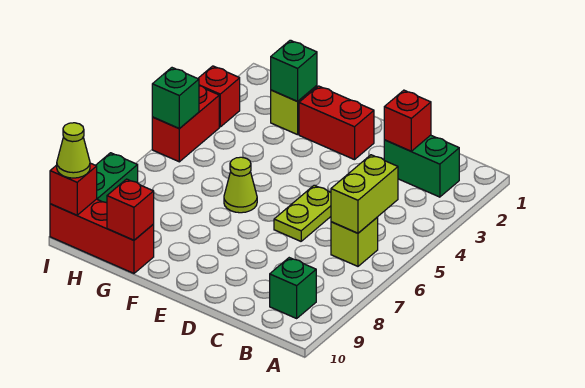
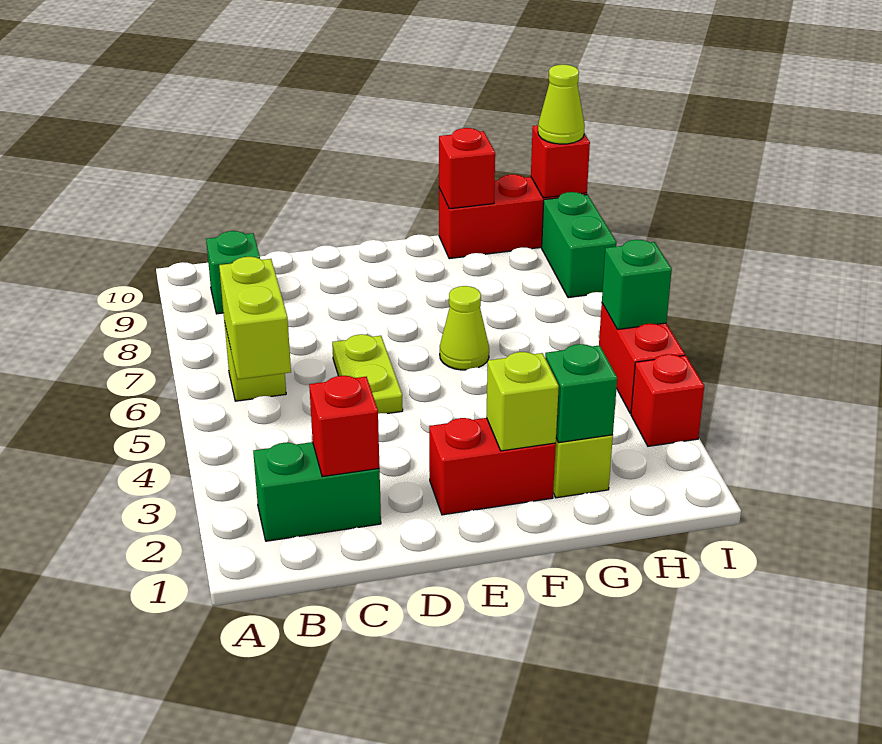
none -> lime 1x1 brick [486,352,559,451]

